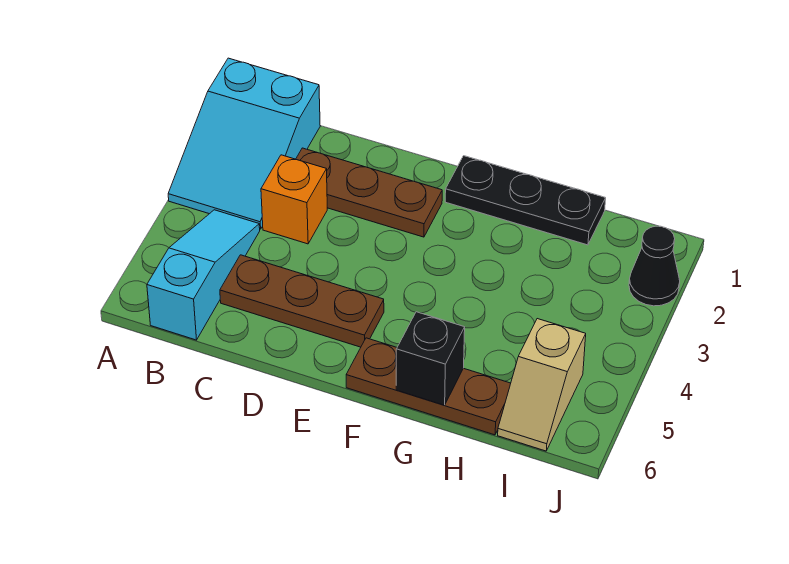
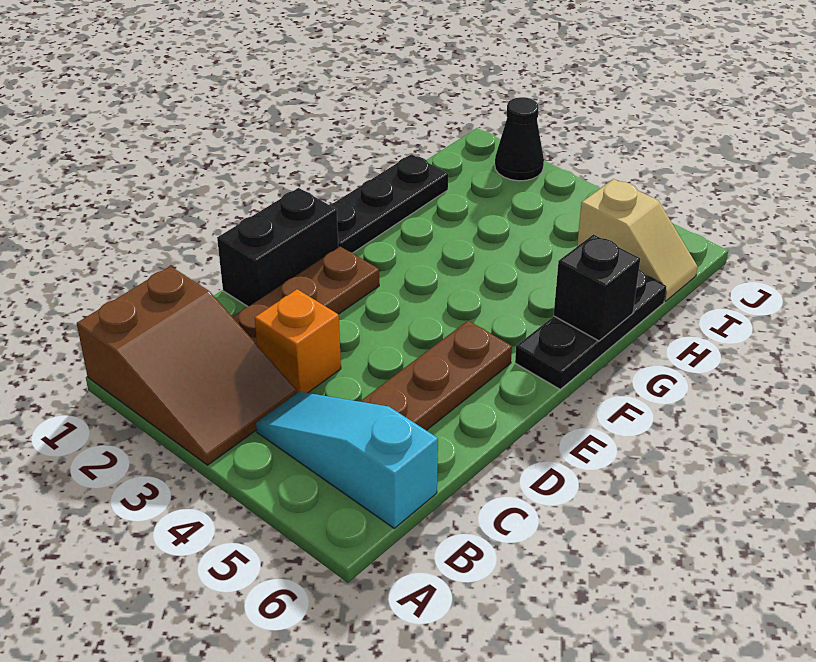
cyan 2x3 slope [168,58,320,229] -> brown 2x3 slope [77,266,297,465]
none -> black 1x2 brick [217,188,338,307]
brown 1x3 plate [346,338,511,435] -> black 1x3 plate [515,270,666,389]

